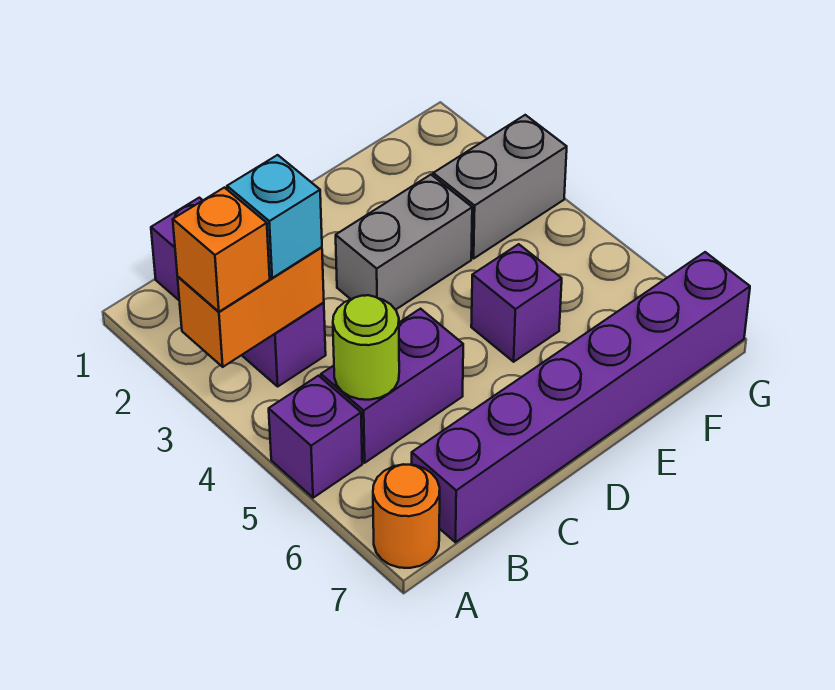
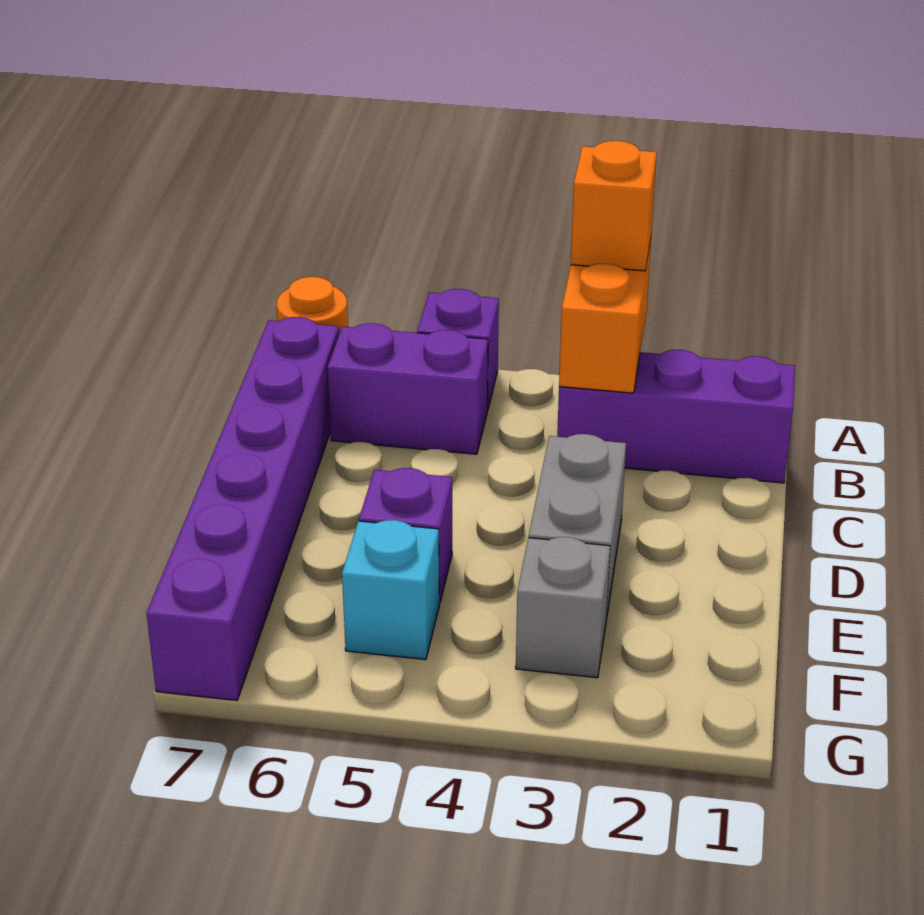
cyan 1x1 brick [227,155,322,278] -> cyan 1x1 brick moved to [342,520,439,660]
purple 1x2 brick [321,309,463,463] -> purple 1x2 brick turned to [328,323,488,454]
lime 1x1 round brick [333,295,399,400] -> none
grey 1x2 brick [433,115,567,258] -> grey 1x1 brick [516,537,610,678]

